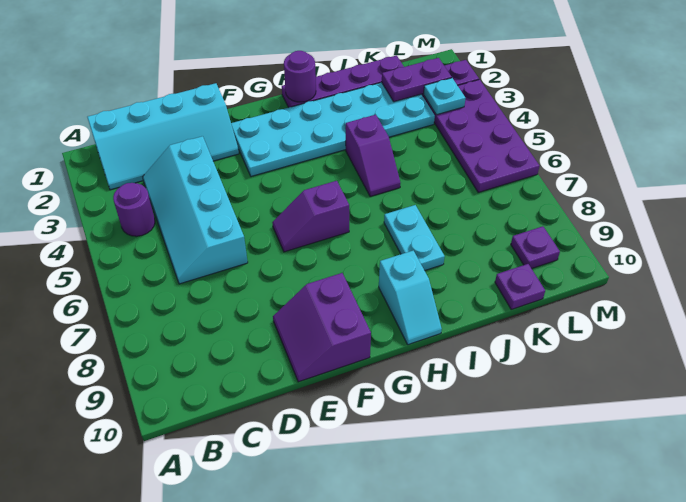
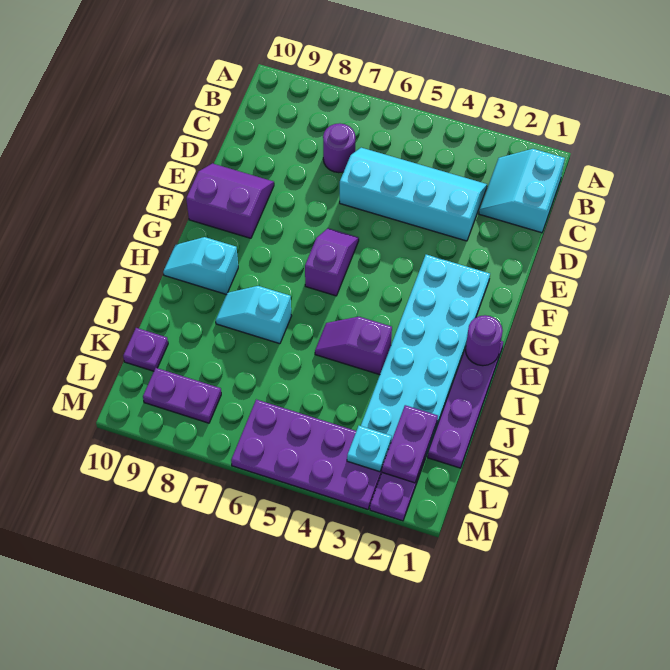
cyan 2x4 slope [87,83,239,190] -> cyan 2x2 slope [479,149,565,233]
purple 1x1 round brick [113,183,155,236] -> purple 1x1 round brick moved to [323,123,355,173]
cyan 1x2 plate [384,205,445,271] -> cyan 1x2 slope [216,286,292,344]
purple 1x1 plate [511,226,560,269] -> purple 1x2 plate [143,368,221,423]

